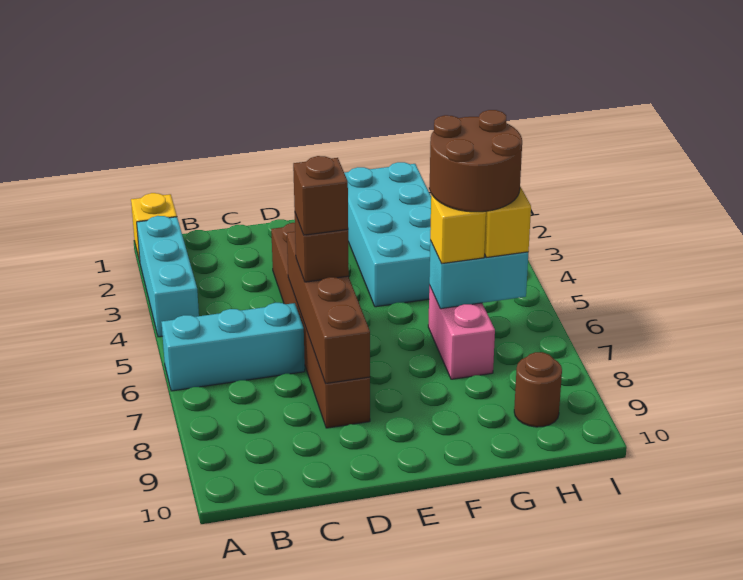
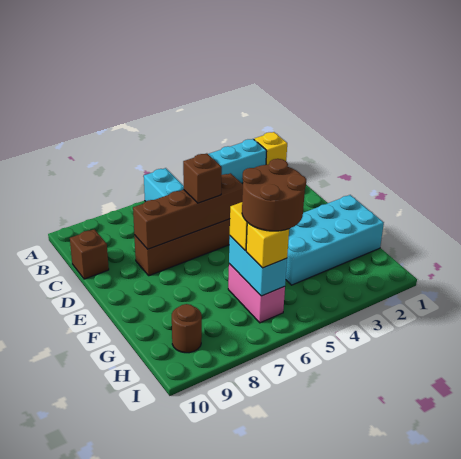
brown 1x1 brick [293,156,348,235] -> brown 1x1 brick moved to [70,229,109,279]
pink 1x2 brick [428,285,495,379] -> pink 1x2 brick turned to [228,264,285,323]

